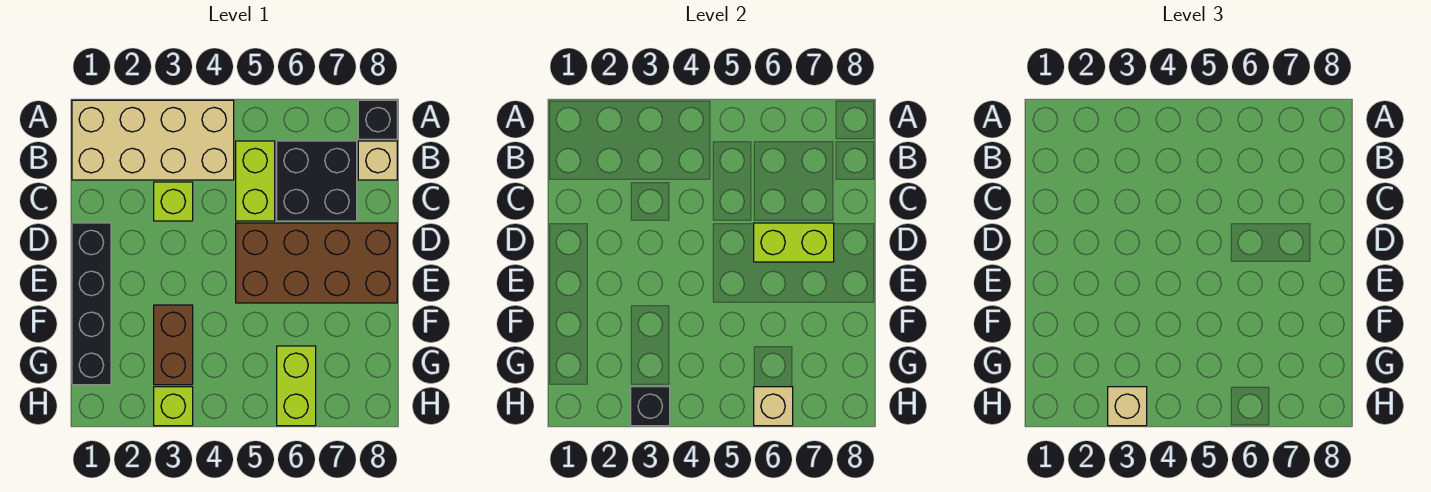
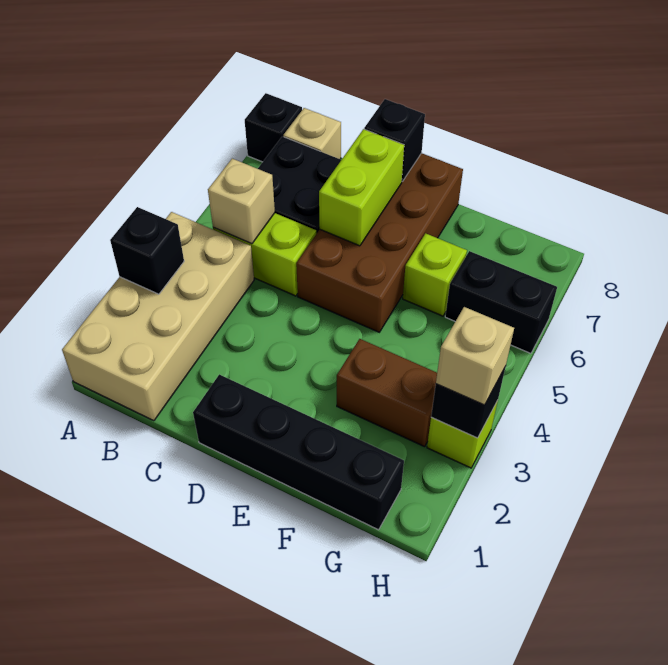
none -> black 1x1 brick [110,207,184,294]
lime 1x1 brick [154,182,193,221] -> lime 1x1 brick moved to [403,233,467,316]
none -> black 1x1 brick [364,99,425,182]
lime 1x2 brick [277,346,316,426] -> black 1x2 brick [445,251,557,353]
tan 1x1 brick [754,387,793,426] -> tan 1x1 brick moved to [208,159,275,244]

